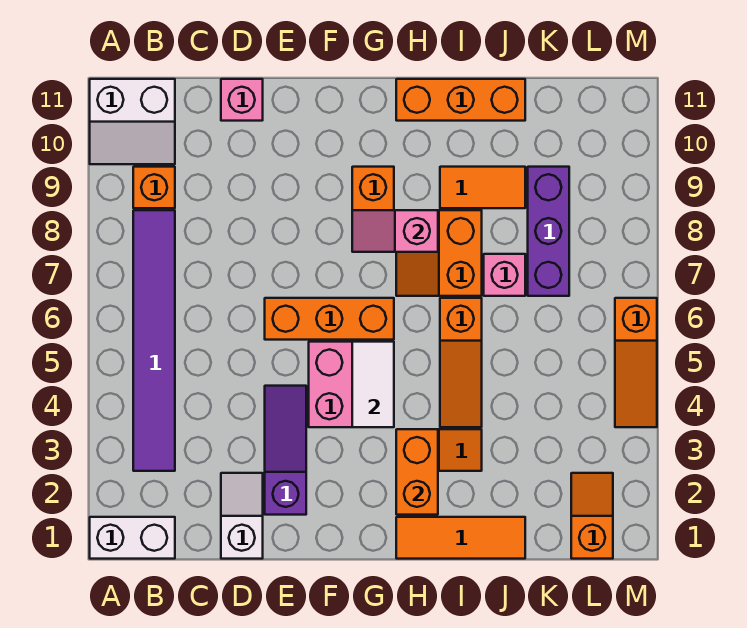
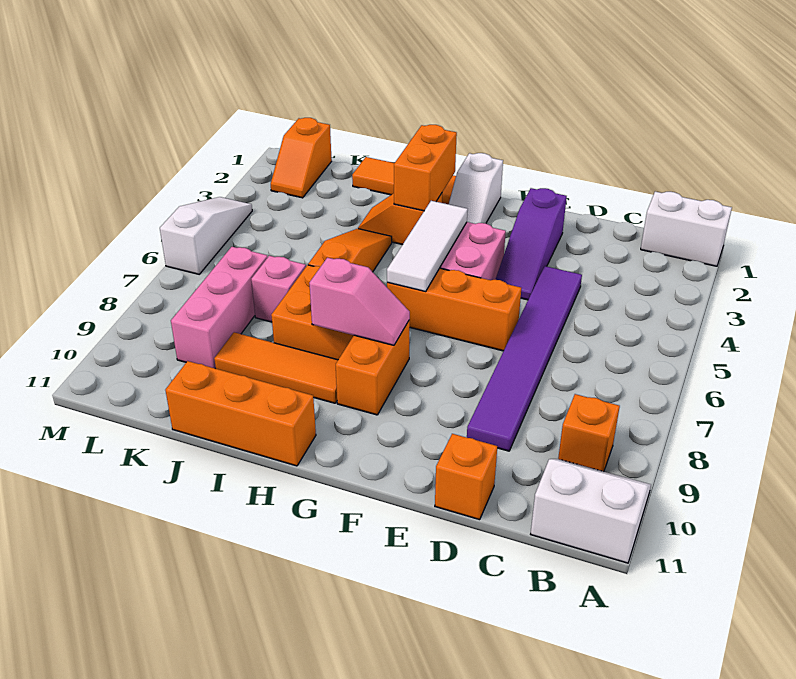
purple 1x6 tile [133,210,175,471] -> purple 1x6 tile moved to [467,266,582,451]
white 1x2 slope [221,473,263,559] -> white 1x2 slope moved to [449,153,503,224]
pink 1x1 brick [221,79,263,121] -> orange 1x1 brick [435,434,497,520]
white 1x2 tile [352,342,394,427] -> white 1x3 tile [387,201,468,291]
orange 1x2 tile [440,167,525,208] -> orange 1x3 tile [214,332,338,403]
purple 1x3 brick [528,167,569,296] -> pink 1x3 brick [171,247,268,368]
orange 1x3 slope [615,298,657,427] -> white 1x3 slope [160,197,252,274]

